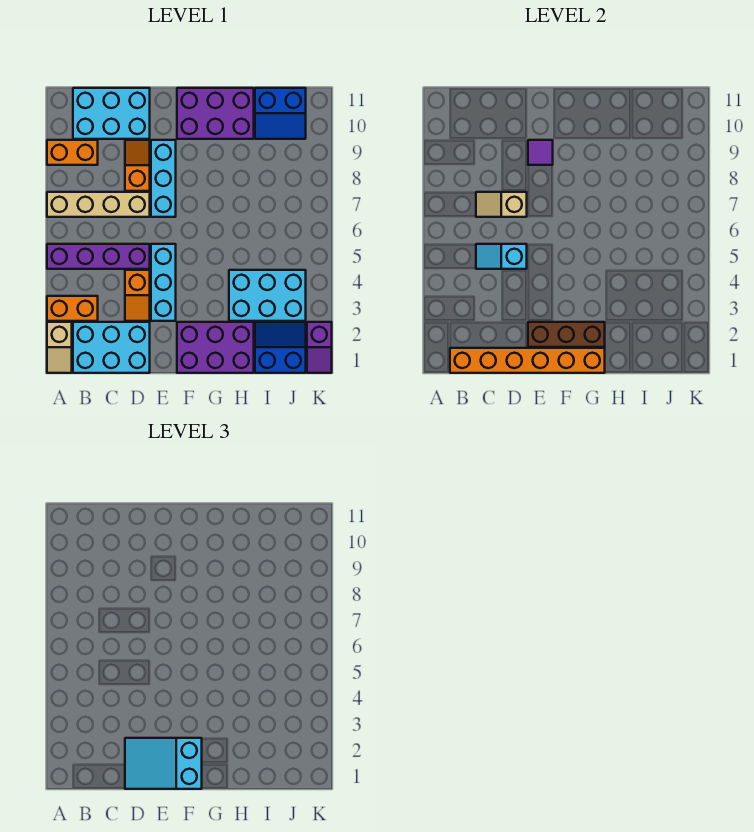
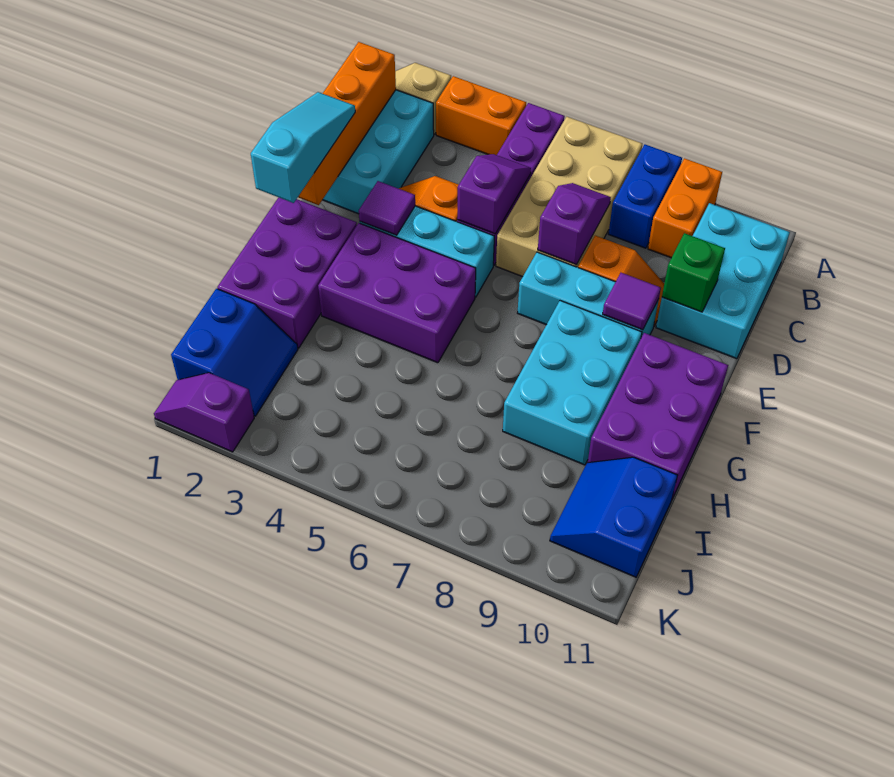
orange 1x2 brick [47,296,98,321] -> orange 1x2 brick turned to [436,76,526,155]
tan 1x4 brick [47,192,150,217] -> tan 2x4 brick [496,117,642,277]
none -> blue 1x2 brick [609,144,682,248]
orange 1x6 brick [450,348,605,373] -> orange 1x4 brick [298,42,396,205]
cyan 1x2 slope [476,244,527,269] -> purple 1x2 slope [457,154,531,234]
tan 1x2 slope [476,192,527,217] -> purple 1x2 slope [538,183,611,265]
cyan 2x3 slope [125,738,202,789] -> cyan 1x3 slope [251,92,355,203]
none -> green 1x1 brick [662,233,725,312]
brown 1x3 brick [528,322,605,347] -> none
none -> purple 1x1 tile [359,181,415,235]
none -> purple 2x3 brick [318,223,476,363]
cyan 2x3 brick [229,270,306,321] -> cyan 2x3 brick moved to [503,301,642,465]

